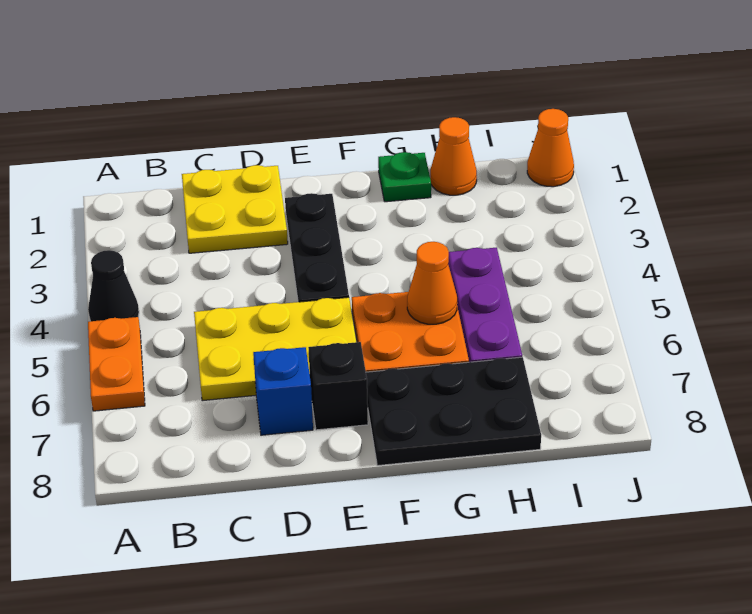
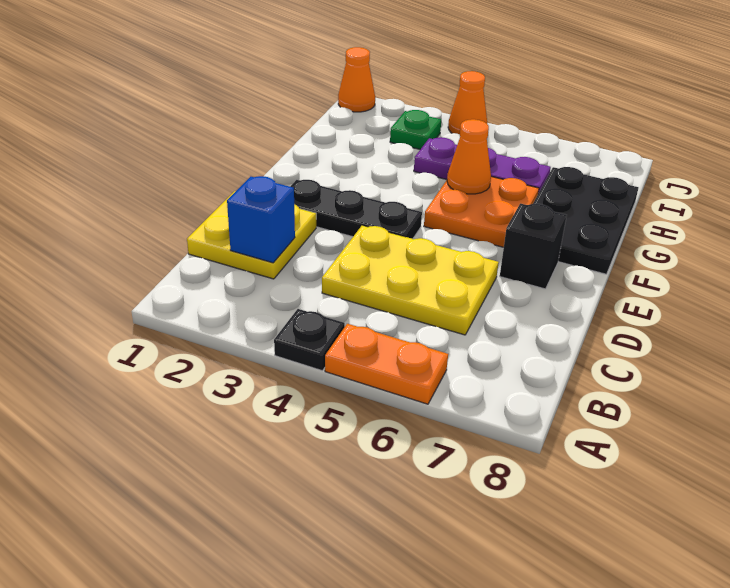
black 1x1 cone [88,250,139,321] -> black 1x1 plate [274,309,345,371]
yellow 2x3 plate [194,297,356,401] -> yellow 2x3 plate turned to [322,225,499,335]
blue 1x1 brick [253,347,313,435] -> blue 1x1 brick moved to [227,176,295,263]
green 1x1 plate [378,152,431,202] -> green 1x1 plate moved to [390,110,441,149]
orange 1x1 cone [430,117,477,195] -> orange 1x1 cone moved to [448,71,487,134]

